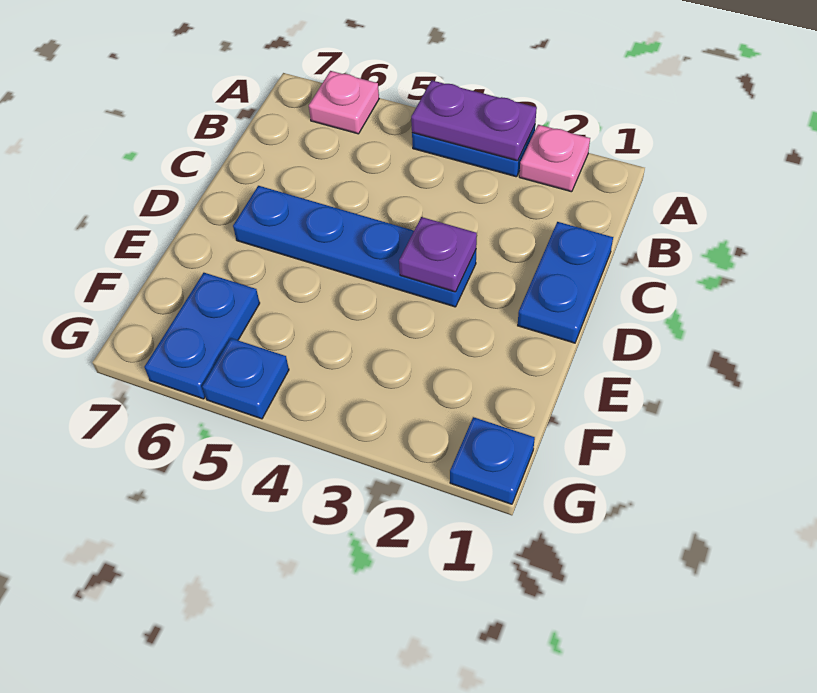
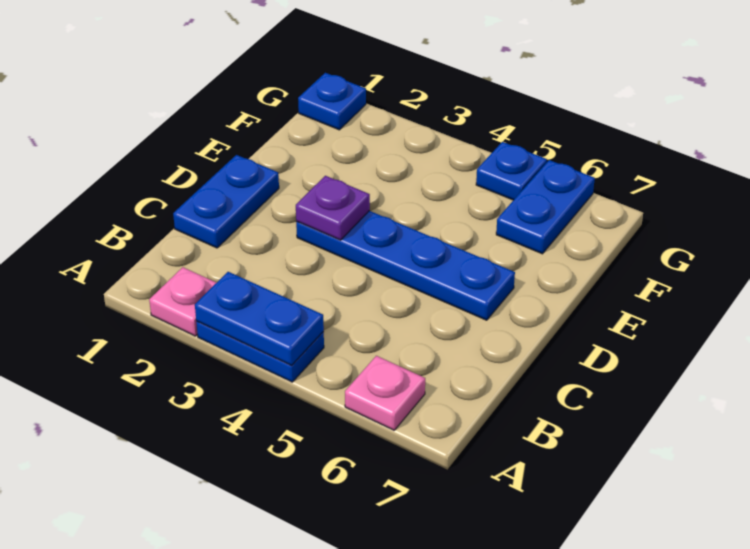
purple 1x2 plate [411,80,537,161] -> blue 1x2 plate [195,272,324,365]

